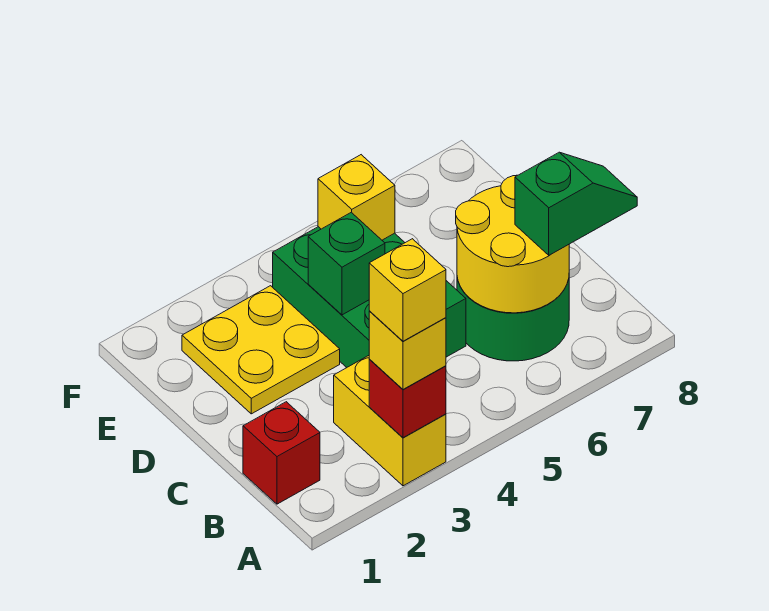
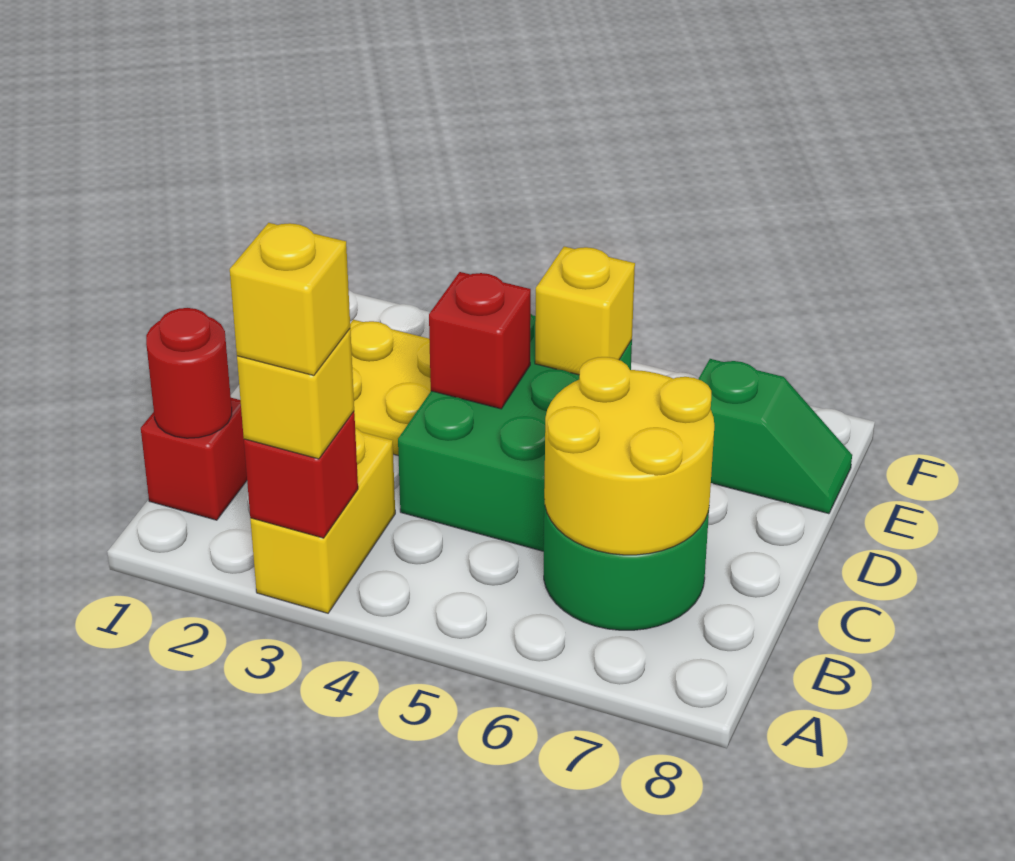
none -> red 1x1 round brick [146,308,232,438]
green 1x2 slope [515,152,637,255] -> green 1x2 slope moved to [699,359,852,514]
green 1x1 brick [308,212,385,315] -> red 1x1 brick [429,272,531,409]

